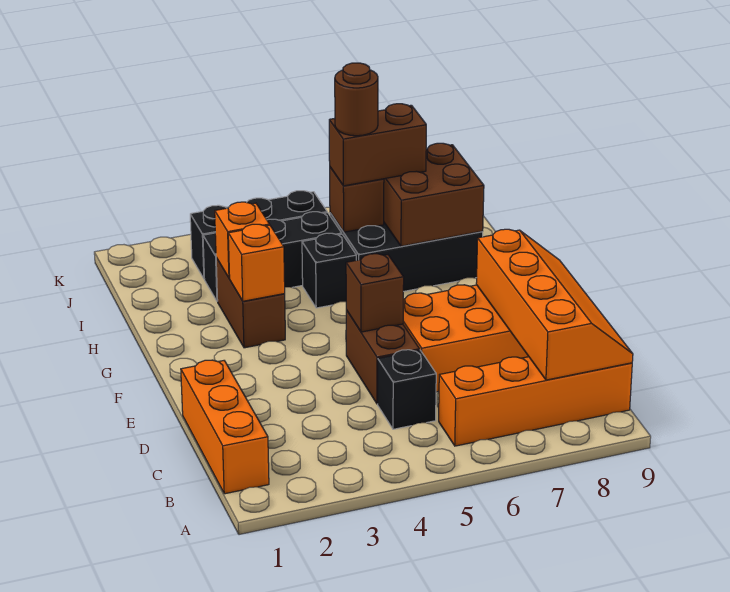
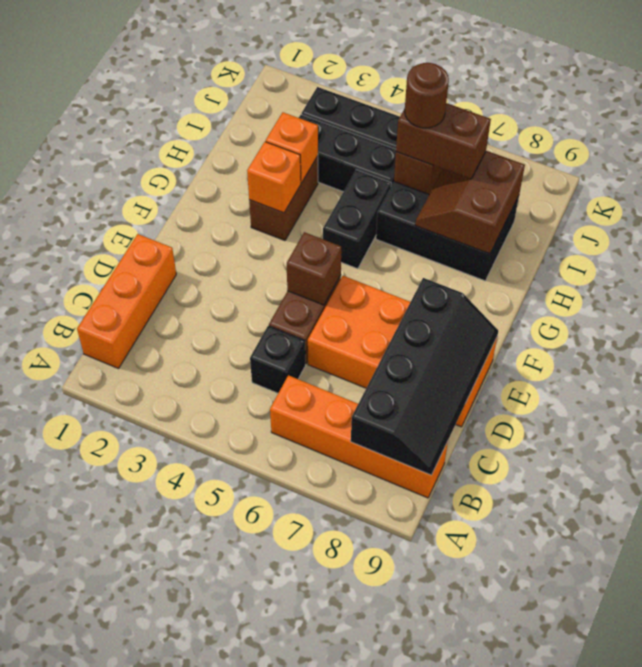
orange 2x4 slope [476,229,633,380] -> black 2x4 slope [351,278,498,475]
black 1x1 brick [302,233,356,308] -> black 1x2 brick [323,170,391,269]
brown 2x2 brick [384,143,484,246] -> brown 2x2 slope [415,151,525,254]

